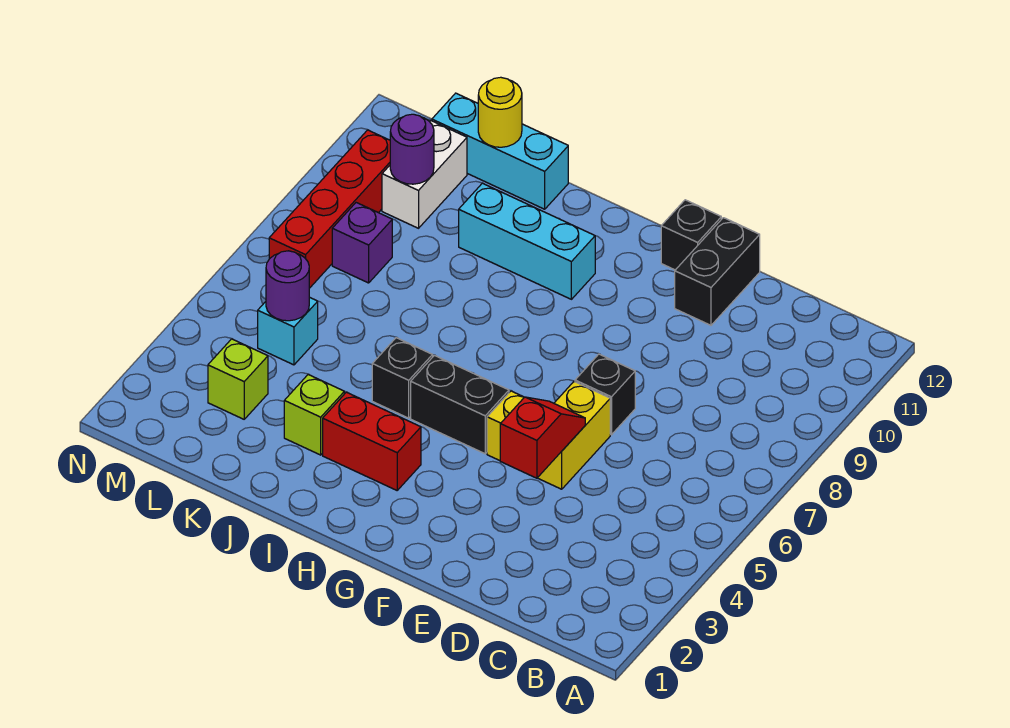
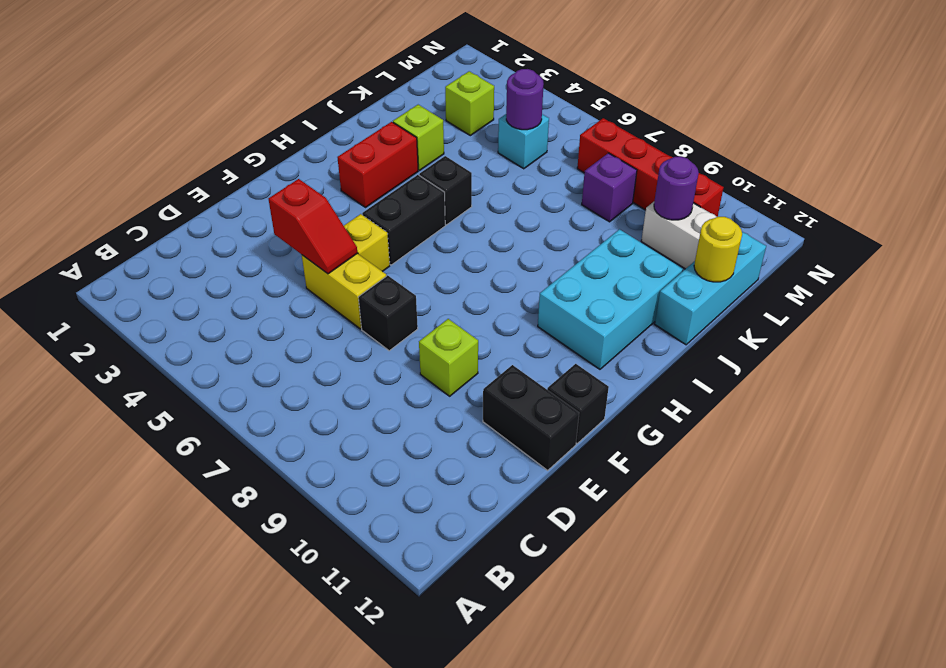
none -> lime 1x1 brick [419,319,478,396]
cyan 1x3 brick [459,183,595,299] -> cyan 2x3 brick [538,229,683,369]

